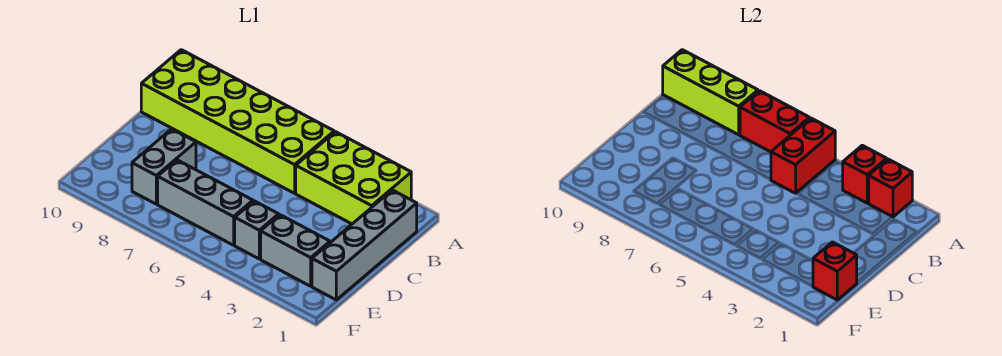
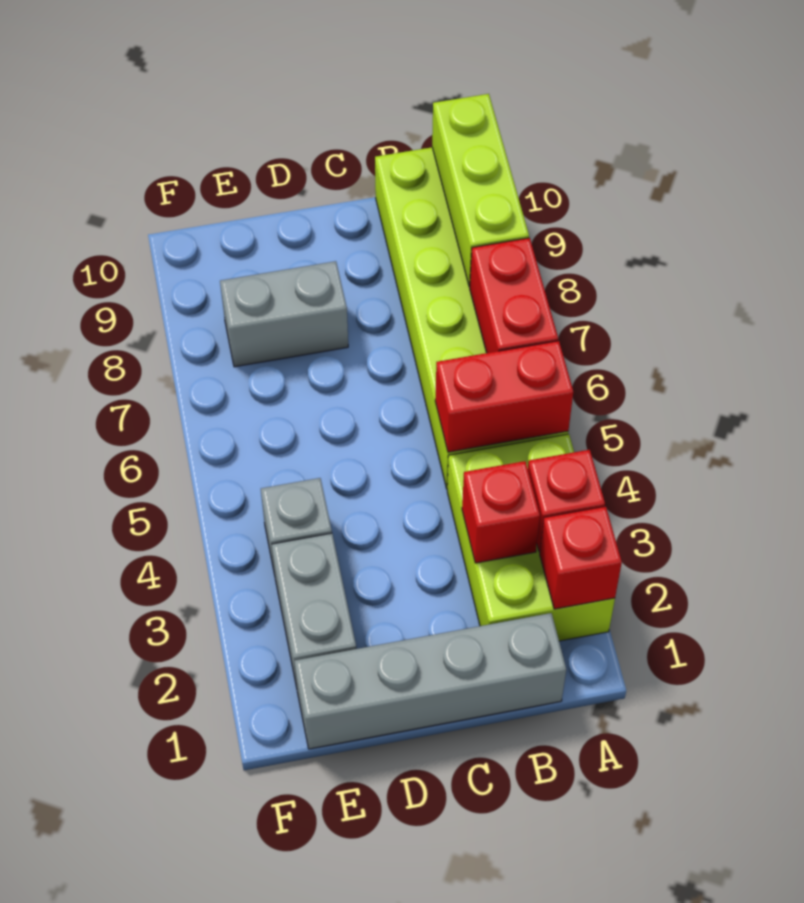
red 1x1 brick [813,242,857,300] -> red 1x1 brick moved to [462,461,540,563]
grey 1x3 brick [158,160,253,245] -> none

